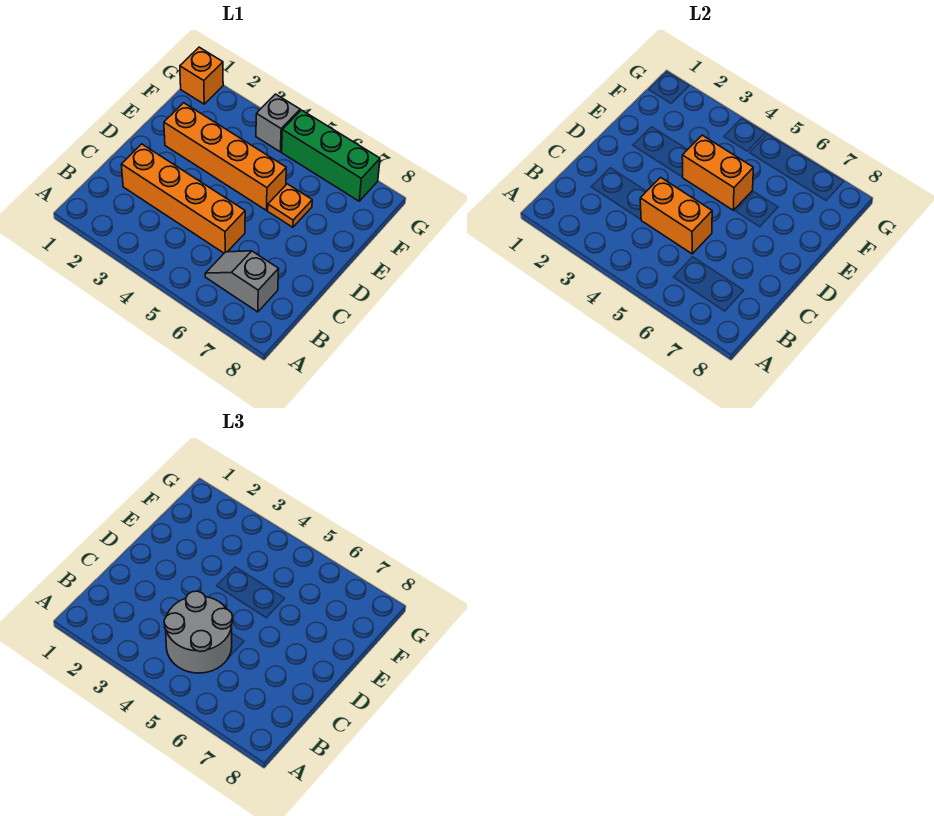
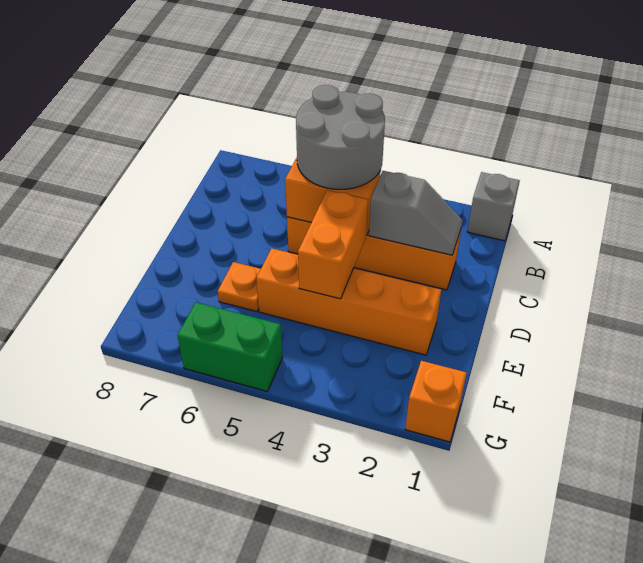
grey 1x2 slope [205,251,279,312] -> grey 1x2 slope moved to [369,171,462,255]
orange 1x2 brick [682,135,753,210] -> orange 1x2 brick turned to [298,190,368,299]
grey 1x1 brick [256,94,300,152] -> grey 1x1 brick moved to [467,172,520,241]
green 1x3 brick [282,110,380,201] -> green 1x2 brick [177,302,283,391]

